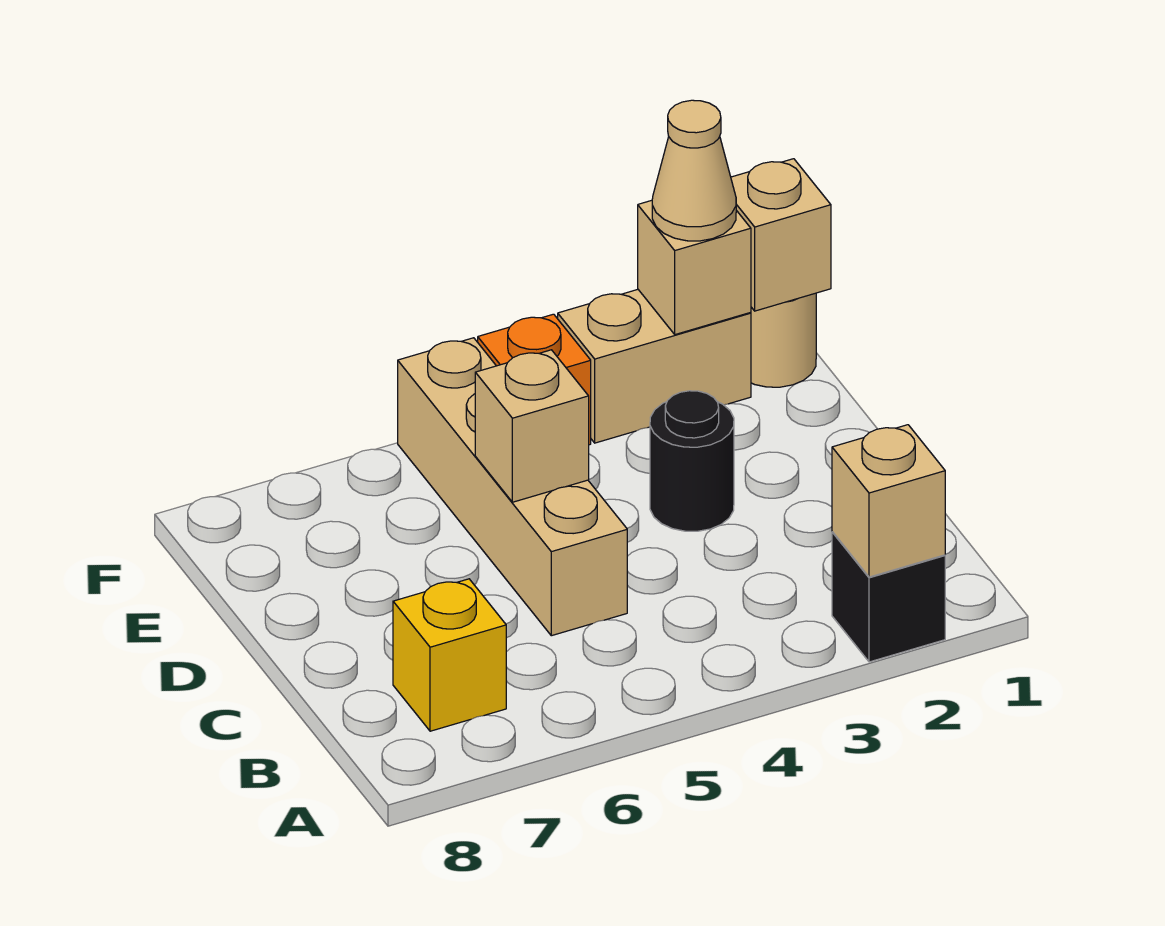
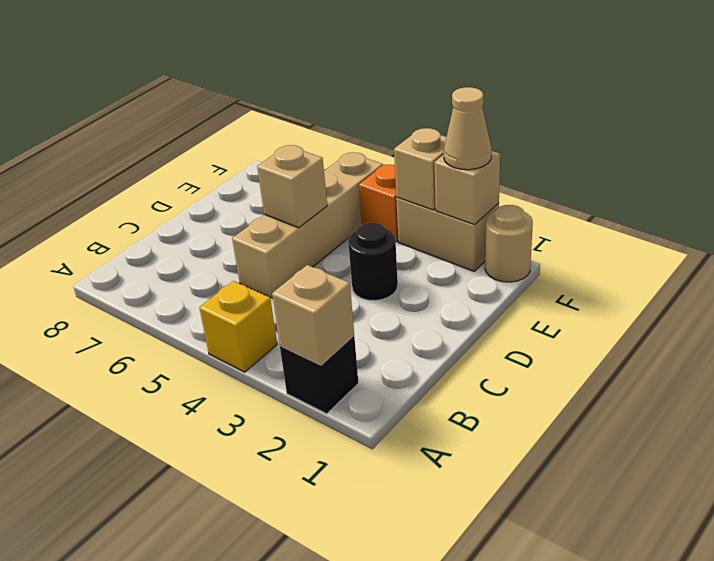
yellow 1x1 brick [393,579,506,731] -> yellow 1x1 brick moved to [199,281,277,372]
tan 1x1 brick [731,159,831,311] -> tan 1x1 brick moved to [394,128,446,210]

